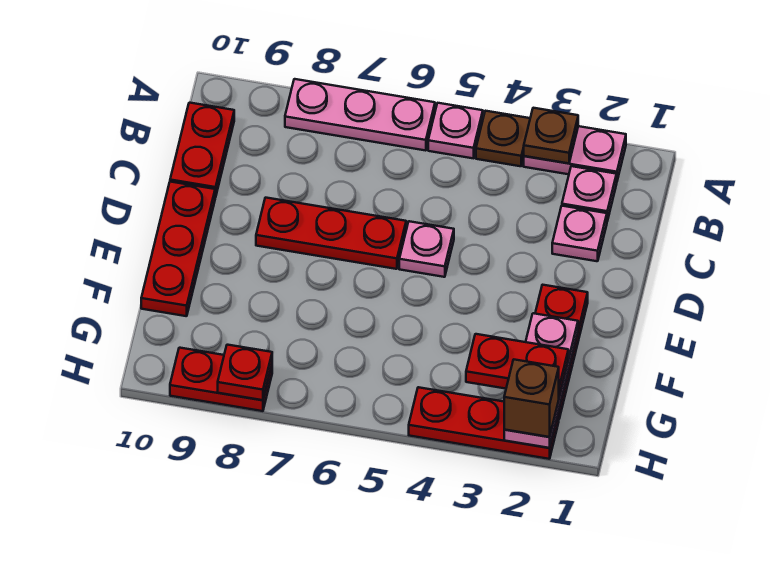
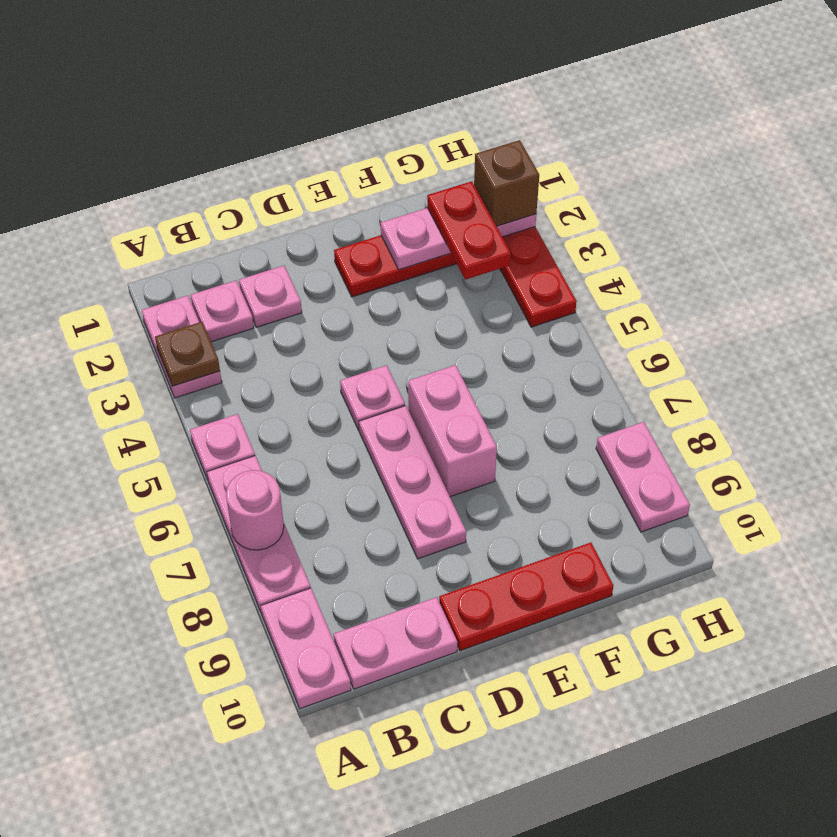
brown 1x1 plate [476,111,530,166] -> none
none -> pink 1x1 round brick [226,470,284,550]
none -> pink 1x2 plate [261,588,351,709]
red 1x2 plate [170,103,234,197] -> pink 1x2 plate [334,597,457,689]
red 1x3 plate [256,198,406,269] -> pink 1x3 plate [359,406,466,559]
none -> pink 1x2 brick [408,365,497,497]
red 1x2 plate [170,348,272,411] -> pink 1x2 plate [596,422,690,532]
red 1x1 plate [218,345,272,400] -> none

